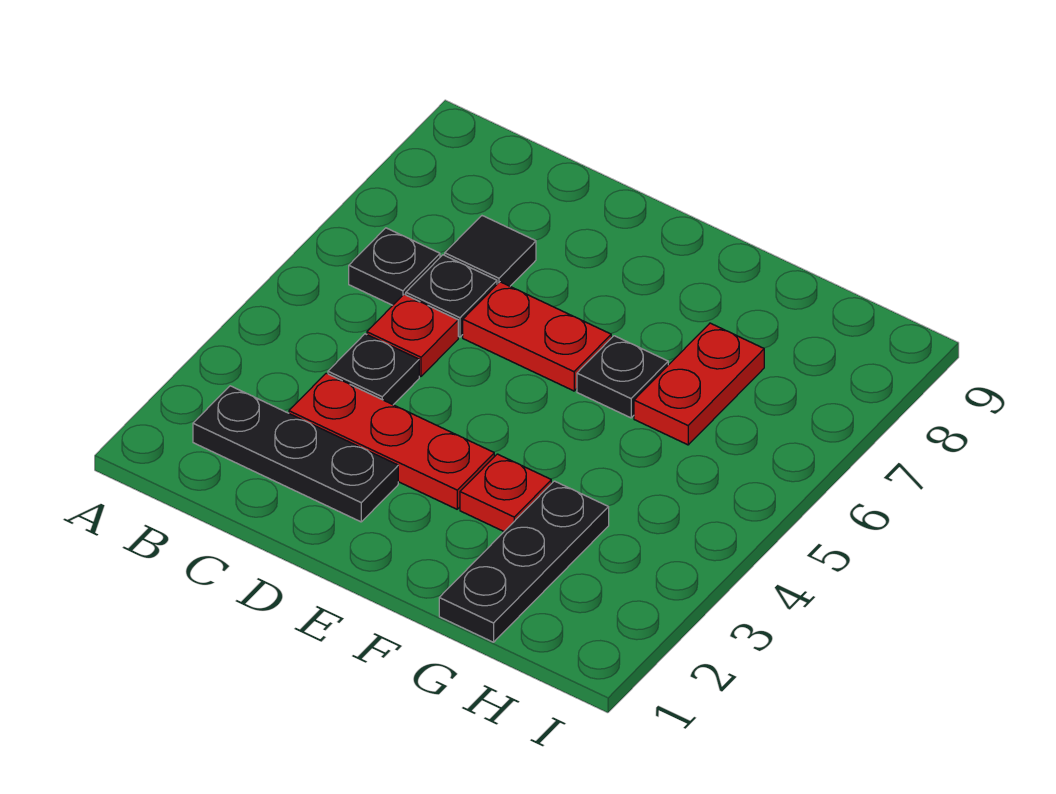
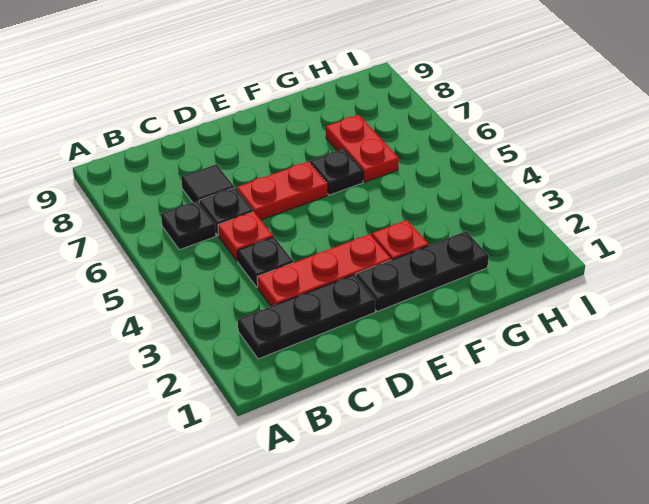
black 1x3 plate [439,481,609,642] -> black 1x3 plate turned to [356,231,489,312]

